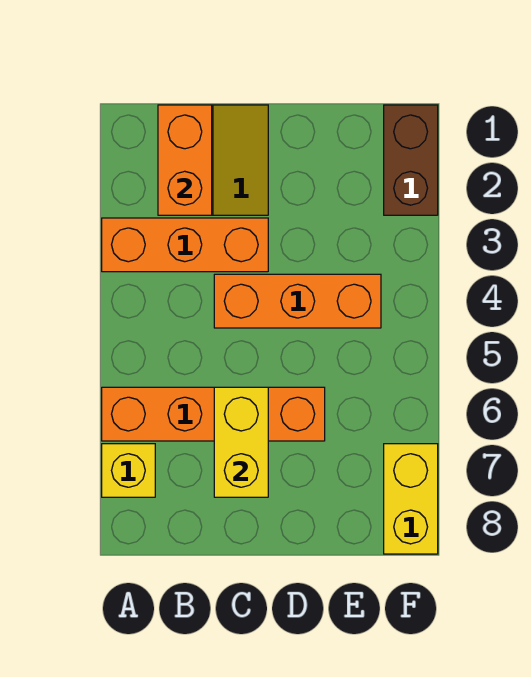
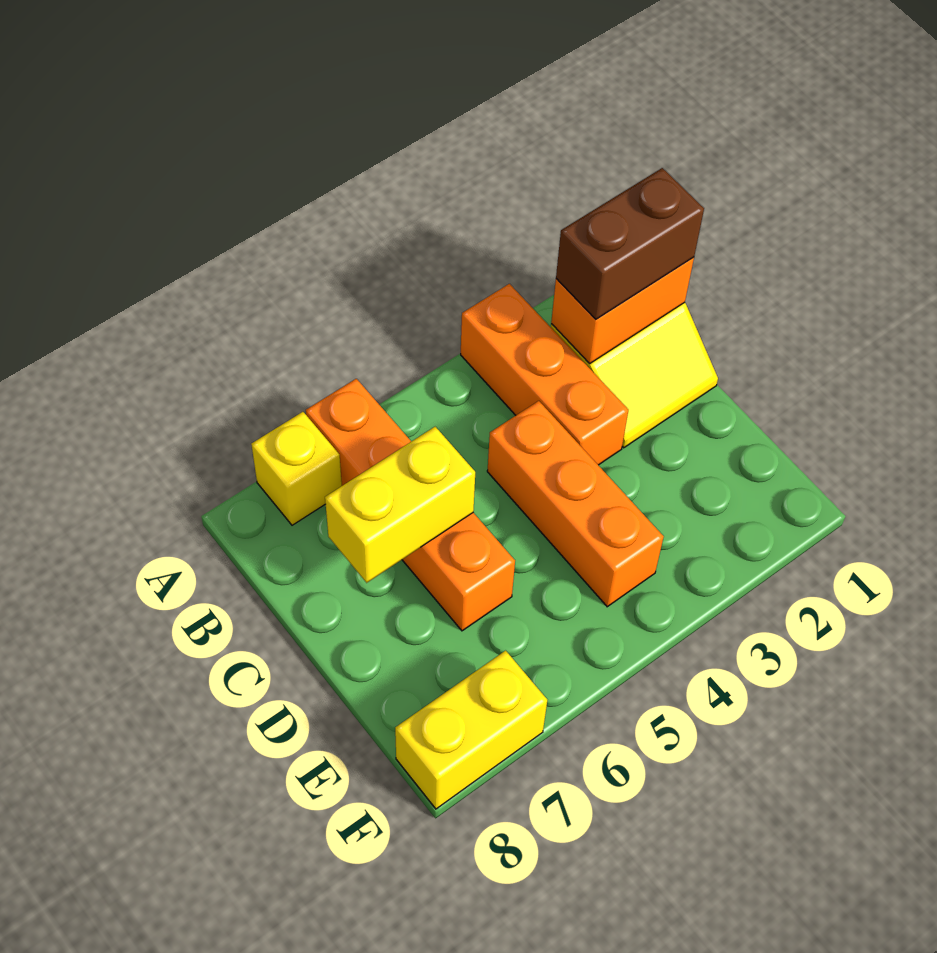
brown 1x2 brick [384,105,438,215] -> brown 1x2 brick moved to [556,168,704,319]

